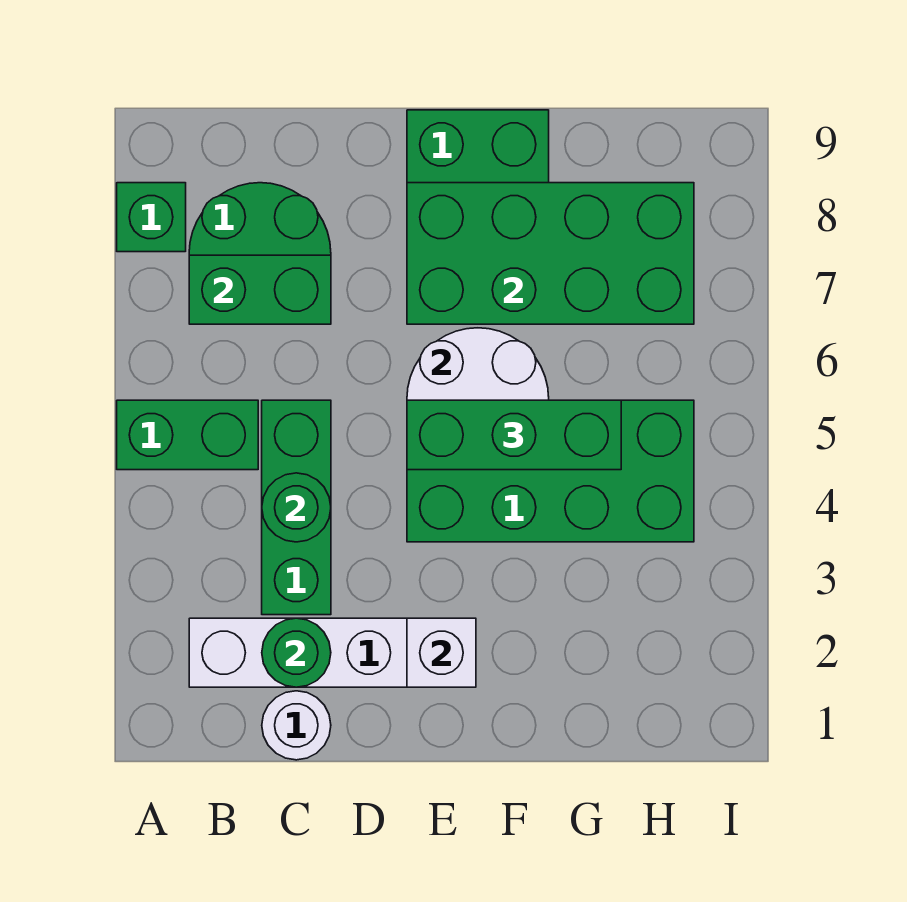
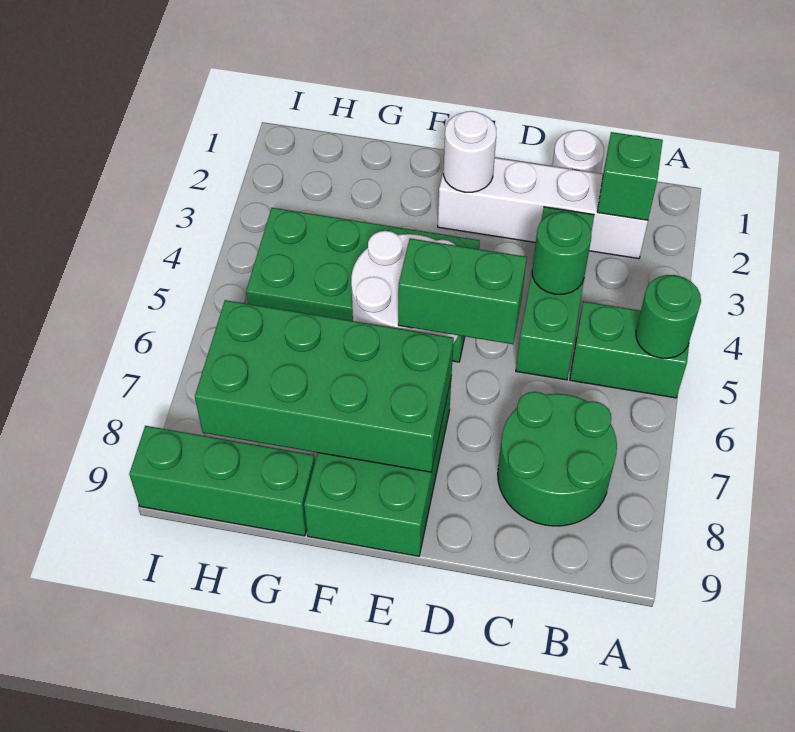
green 1x1 brick [117,183,186,252] -> green 1x1 brick moved to [597,132,663,220]
green 1x2 brick [189,255,331,324] -> green 1x2 brick moved to [398,238,527,344]
green 1x1 round brick [262,618,331,687] -> green 1x1 round brick moved to [636,275,701,358]
white 1x1 brick [407,618,476,687] -> white 1x1 round brick [443,111,496,192]
green 1x3 brick [407,400,621,470] -> green 1x3 brick moved to [129,426,315,536]

